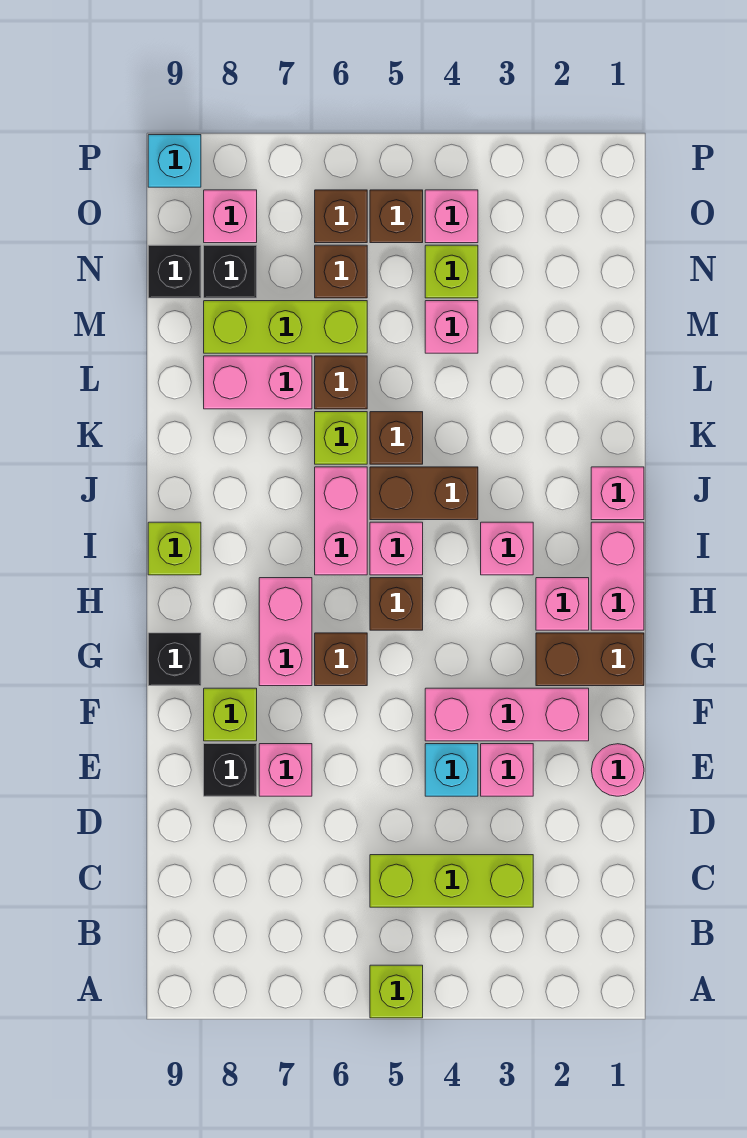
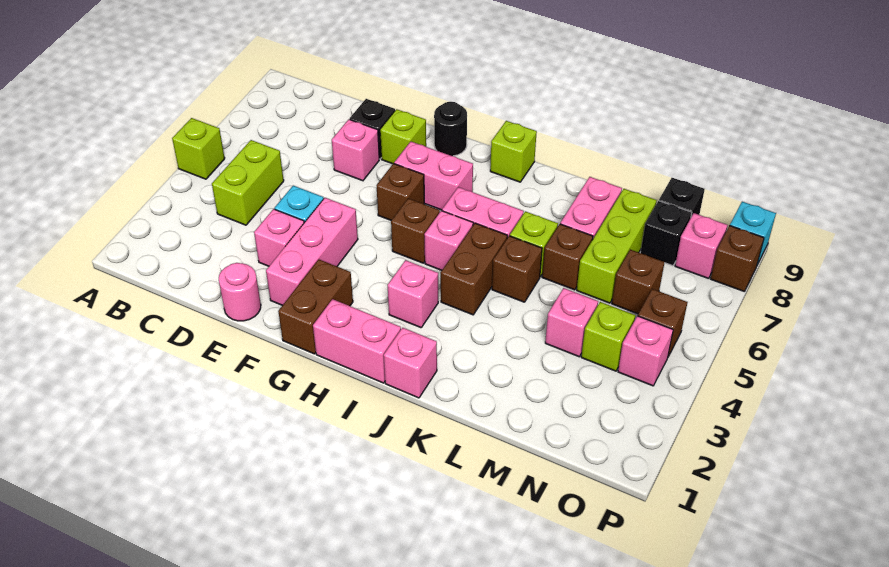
lime 1x3 brick [370,855,533,907] -> lime 1x2 brick [212,140,284,225]
black 1x1 brick [148,633,201,686] -> black 1x1 round brick [434,102,467,156]
pink 1x1 brick [536,578,589,630] -> none
brown 1x1 brick [315,190,367,243] -> brown 1x1 brick moved to [711,226,764,292]

